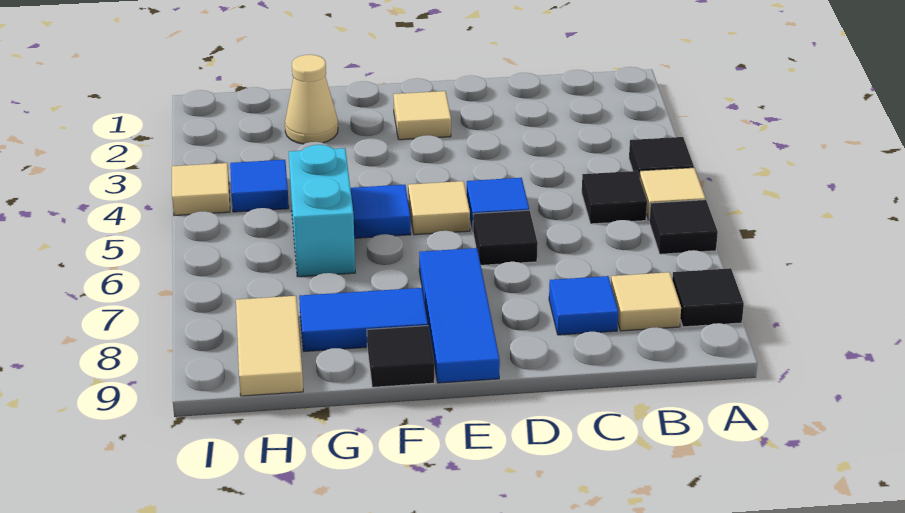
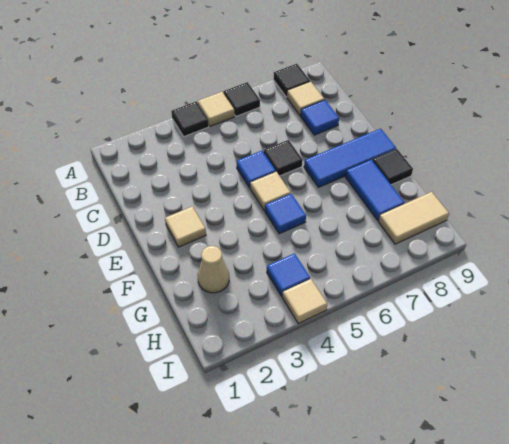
black 1x1 tile [582,171,647,224] -> none
cyan 1x2 brick [289,145,355,277] -> none

